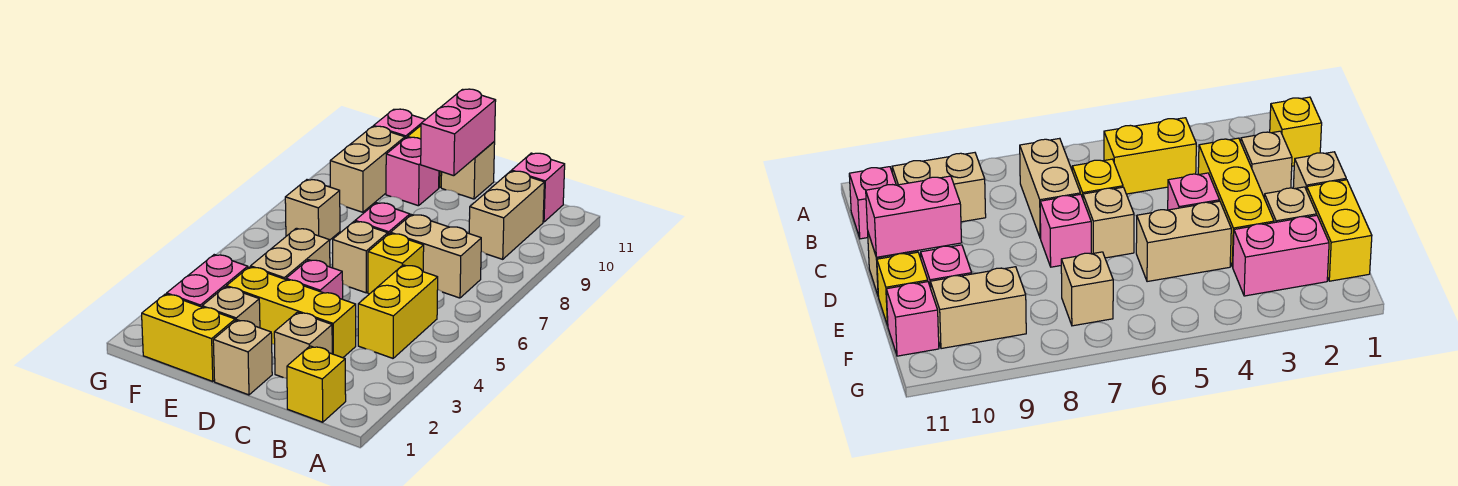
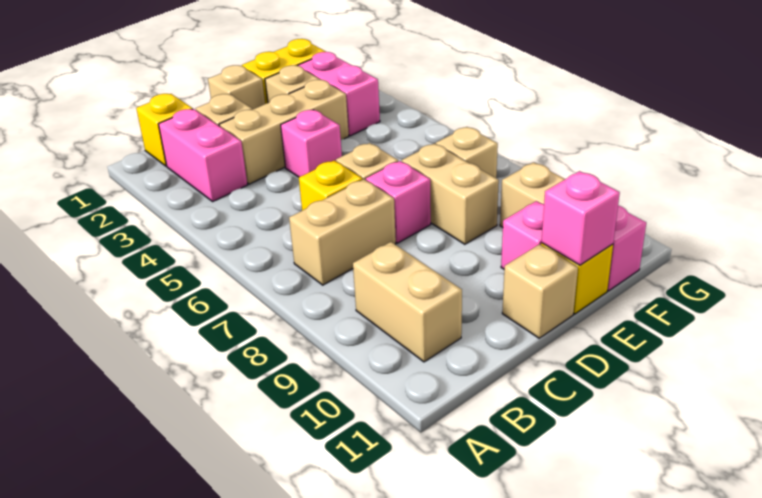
yellow 1x2 brick [358,265,438,358] -> none
pink 1x1 brick [512,153,565,222] -> pink 1x1 brick moved to [541,171,620,265]
yellow 1x3 brick [227,267,356,358] -> tan 1x3 brick [219,80,349,184]
pink 1x2 brick [421,89,496,176] -> pink 1x2 brick moved to [159,109,247,201]
tan 1x2 brick [251,228,330,279] -> tan 1x2 brick moved to [402,144,499,244]

